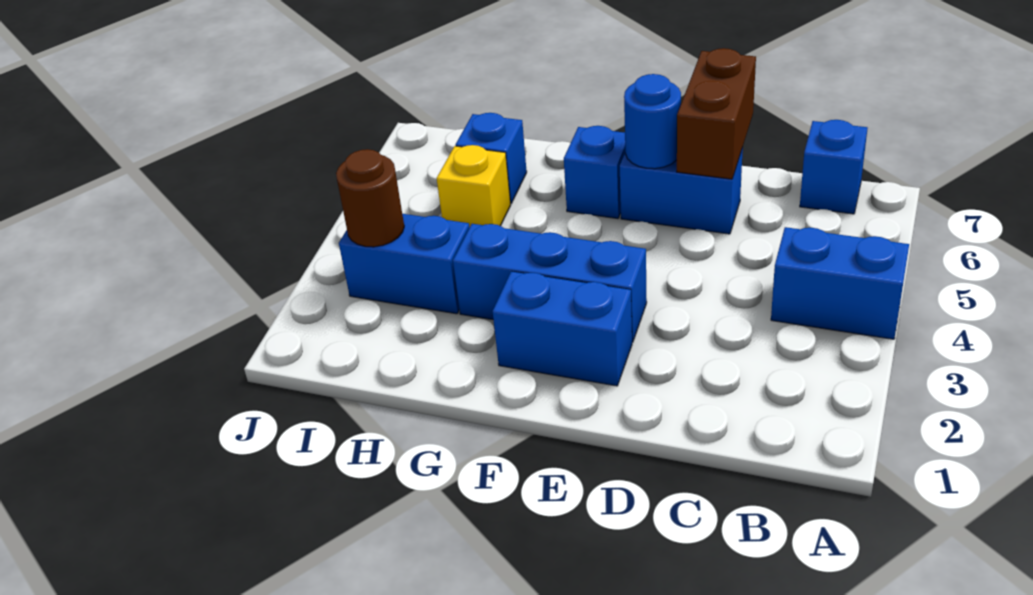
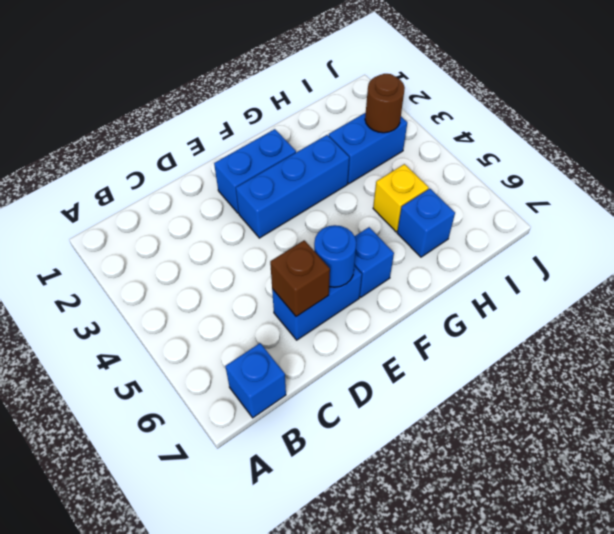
blue 1x2 brick [771,227,909,339] -> none
brown 1x2 brick [677,48,756,179] -> brown 1x1 brick [270,240,330,317]

